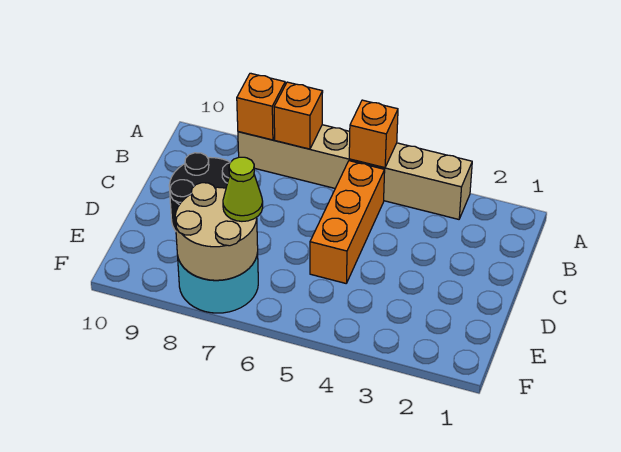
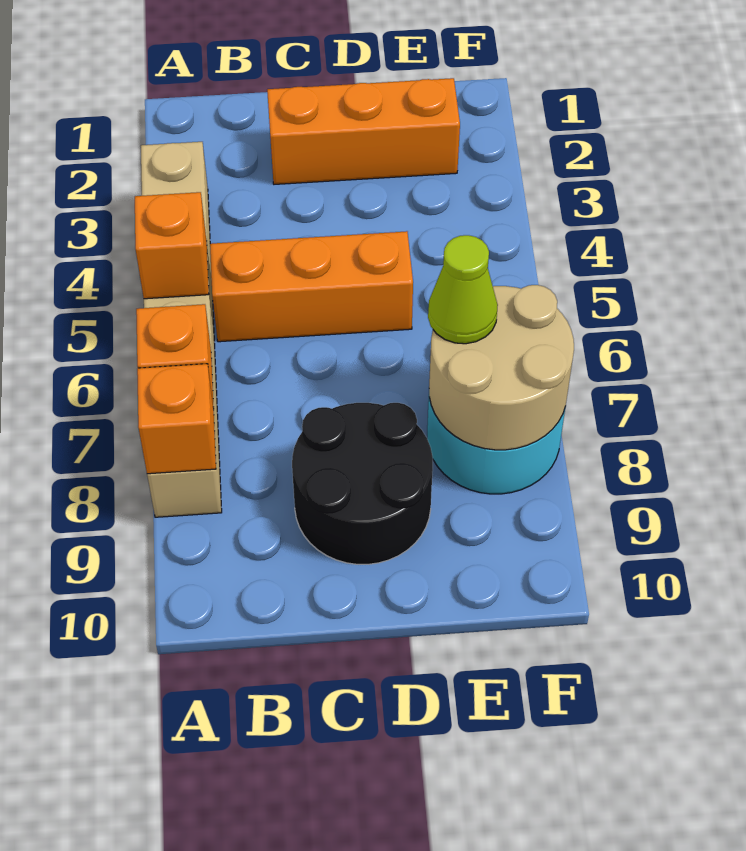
none -> orange 1x3 brick [267,78,460,184]

